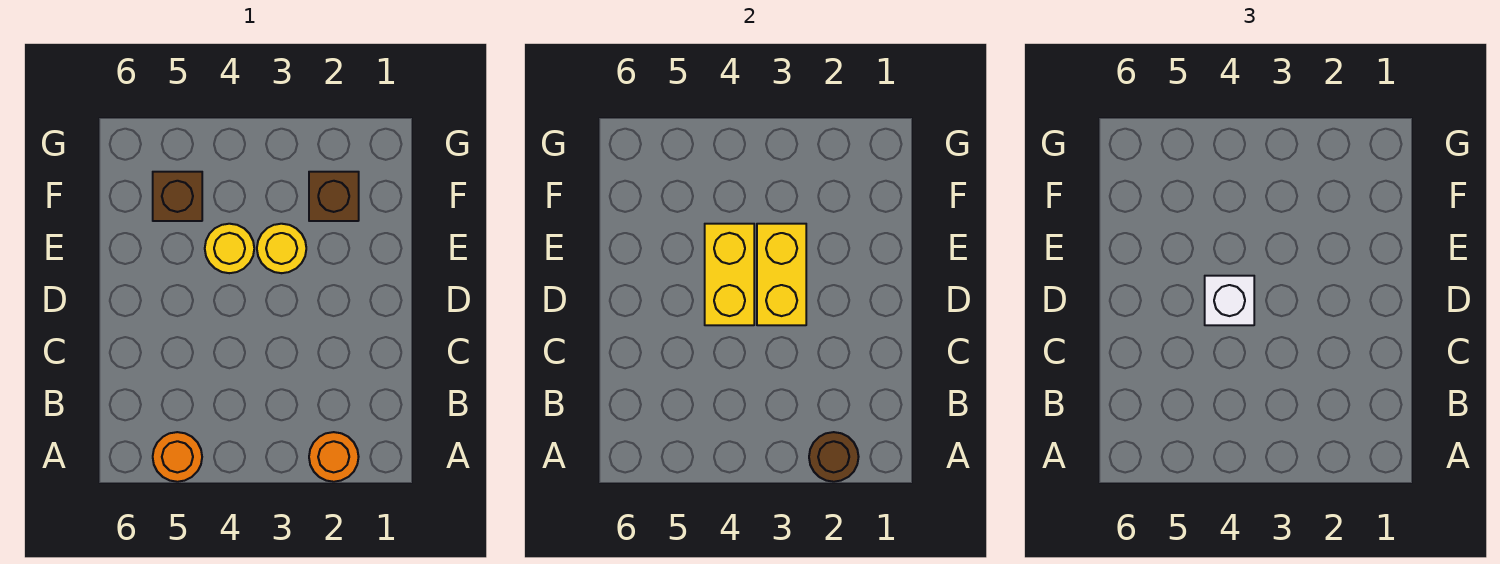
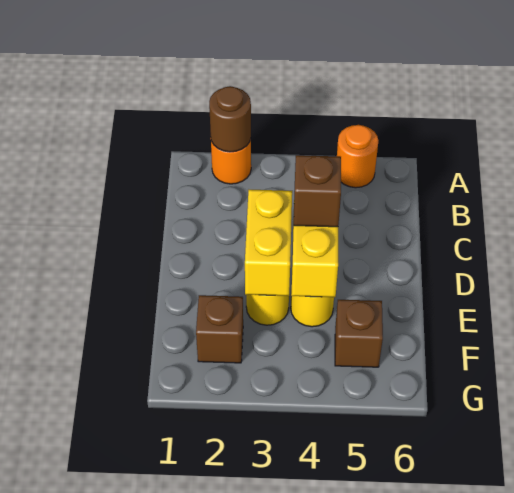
white 1x1 brick [1205,276,1254,325] -> brown 1x1 brick [294,155,341,227]

